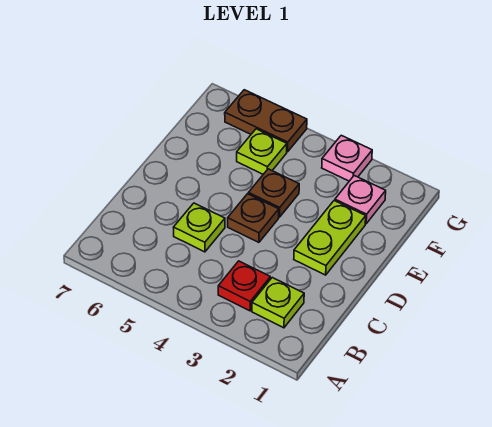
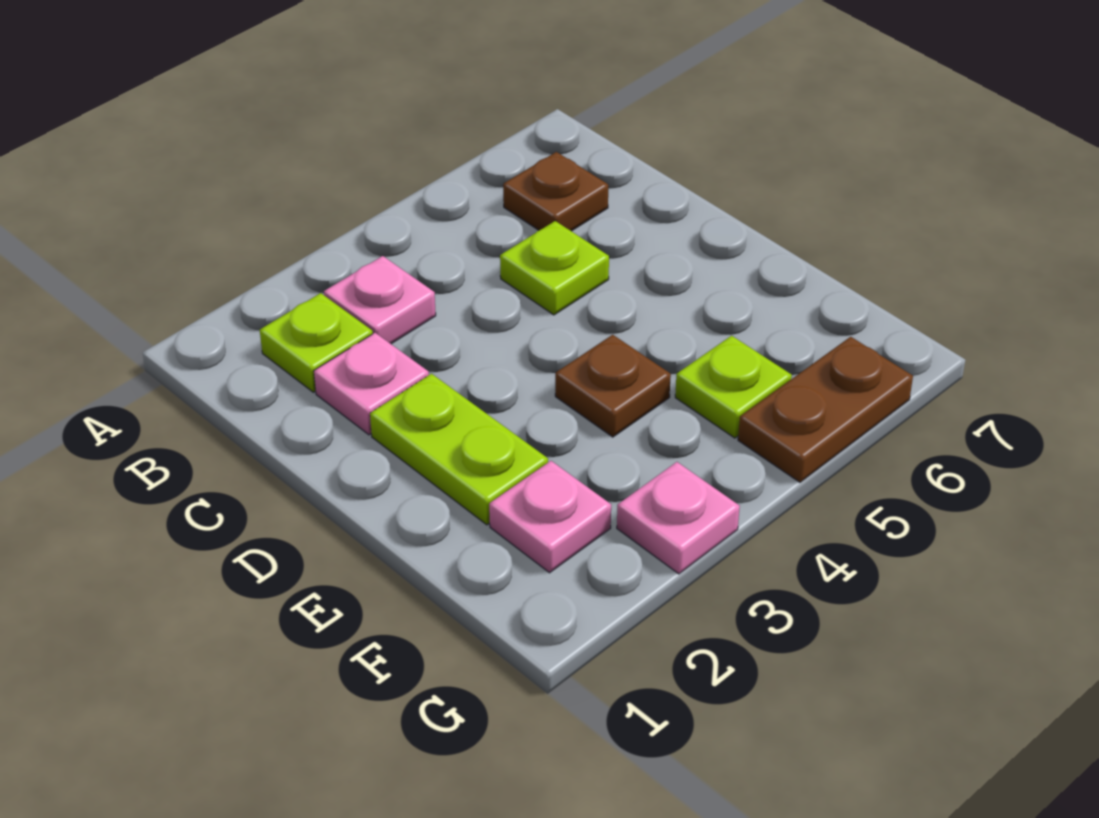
red 1x1 plate [218,261,270,311] -> pink 1x1 plate [324,256,436,344]
none -> pink 1x1 plate [314,333,429,435]
brown 1x1 plate [228,194,279,242] -> brown 1x1 plate moved to [503,152,608,231]

